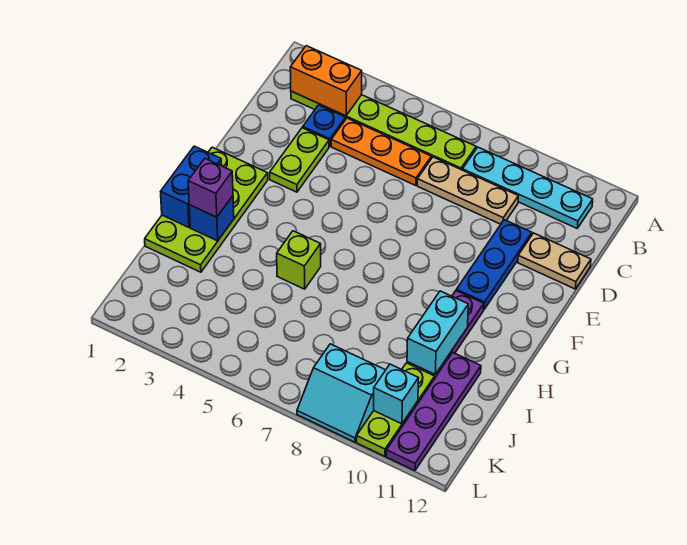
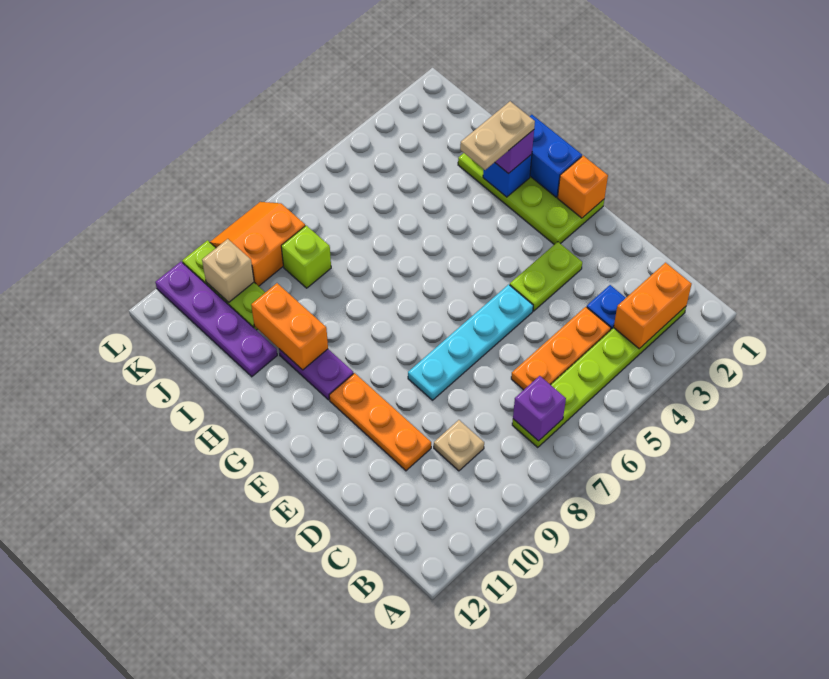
none -> purple 1x1 brick [513,376,566,441]
cyan 1x4 plate [462,147,593,228] -> cyan 1x4 plate moved to [408,284,533,400]
tan 1x3 plate [417,157,518,224] -> tan 1x1 plate [434,420,484,471]
lime 1x2 plate [270,128,329,192] -> lime 1x2 plate turned to [510,242,582,311]
blue 1x3 plate [456,220,532,309] -> orange 1x3 plate [329,373,431,471]
tan 1x2 plate [518,233,591,289] -> tan 1x2 plate moved to [460,101,535,170]
none -> orange 1x1 brick [558,156,608,218]
lime 1x1 brick [277,231,321,289] -> lime 1x1 brick moved to [281,226,331,288]
cyan 1x2 brick [407,291,468,374] -> orange 1x2 brick [251,283,328,370]
cyan 2x2 slope [297,344,385,442] -> orange 2x2 slope [210,202,305,286]
cyan 1x1 brick [374,364,418,424] -> tan 1x1 brick [202,239,254,302]

